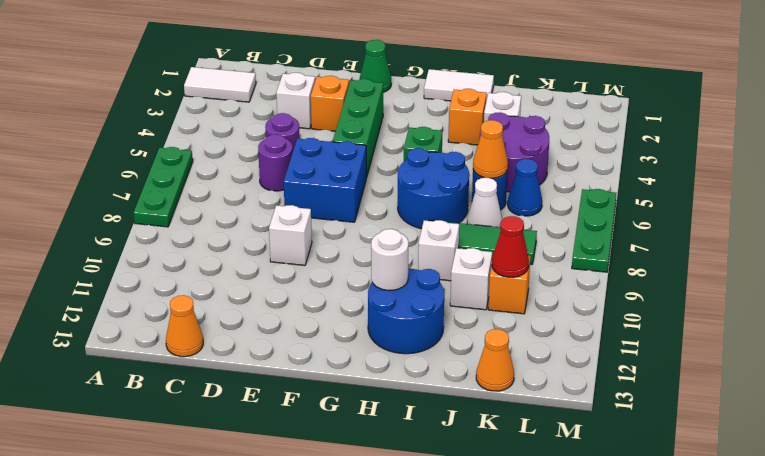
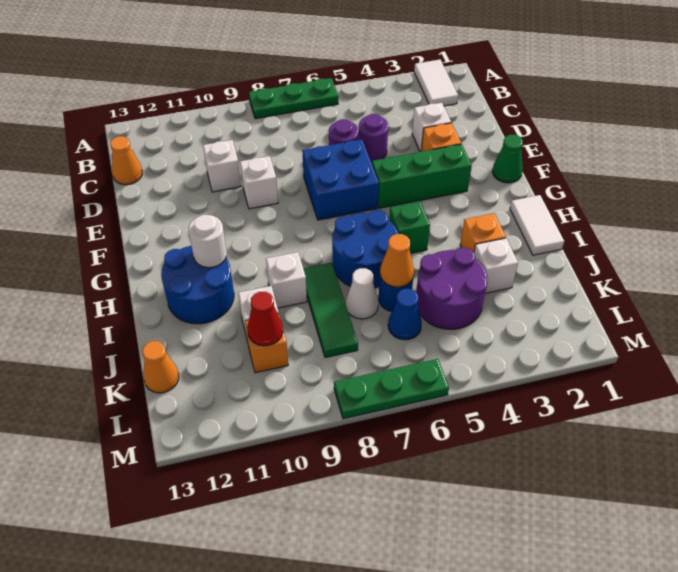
none -> white 1x1 brick [203,140,241,192]

